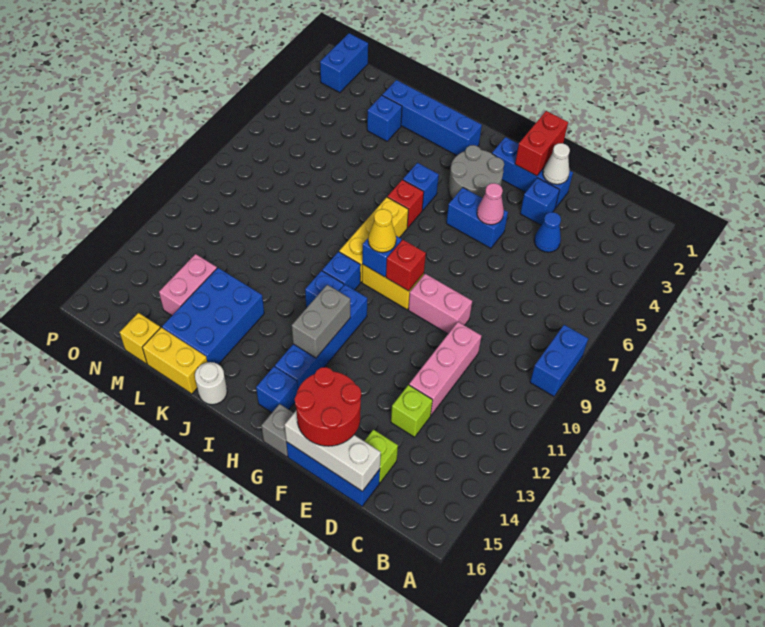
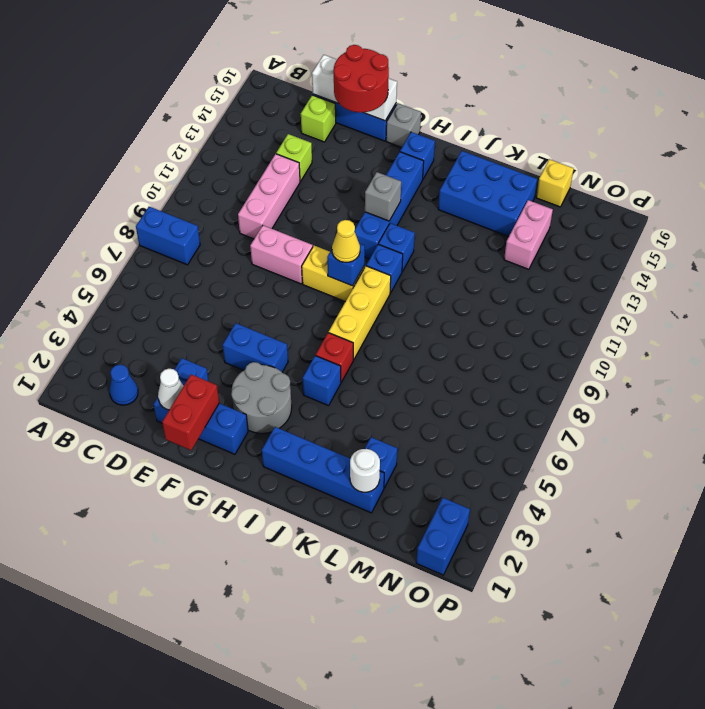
blue 1x2 brick [530,325,588,396] -> blue 1x2 brick turned to [136,207,200,265]
blue 1x1 cone [534,212,561,252] -> blue 1x1 cone moved to [109,365,138,405]
pink 1x1 cone [477,183,504,225] -> none
red 1x1 brick [386,240,426,291] -> none
grey 1x2 brick [292,285,350,358] -> grey 1x1 brick [365,172,401,221]
white 1x1 round brick [195,362,227,405] -> white 1x1 round brick moved to [350,449,380,492]
blue 2x3 brick [162,268,264,364] -> blue 2x3 brick turned to [438,151,537,237]
yellow 1x2 brick [142,328,207,394] -> none

